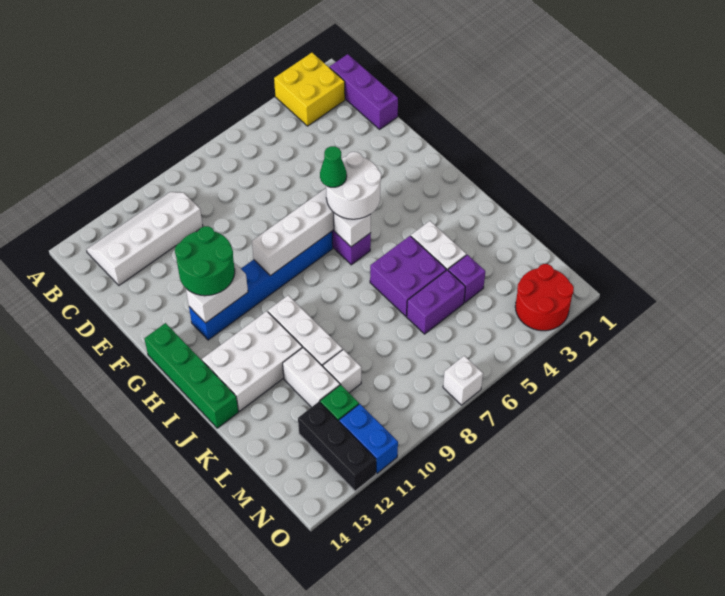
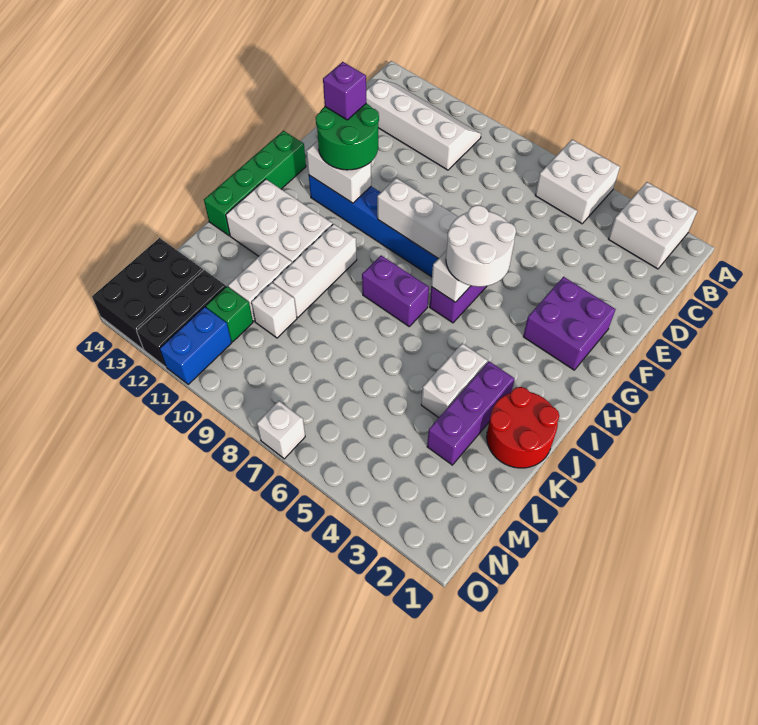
yellow 2x2 brick [274,53,345,126] -> white 2x2 brick [609,182,697,269]
none -> white 2x2 brick [535,140,620,224]
purple 1x3 brick [330,54,398,129] -> purple 1x3 brick moved to [427,361,515,465]
green 1x1 cone [320,146,347,187] -> none
purple 2x2 brick [370,236,446,316] -> purple 2x2 brick moved to [523,277,615,370]
purple 1x1 brick [448,255,485,303] -> purple 1x1 brick moved to [323,62,366,120]
purple 1x2 brick [407,270,465,334] -> purple 1x2 brick moved to [362,255,429,326]
none -> black 2x3 brick [92,238,203,350]
red 2x2 round brick [515,264,574,331] -> red 2x2 round brick moved to [487,387,559,468]

